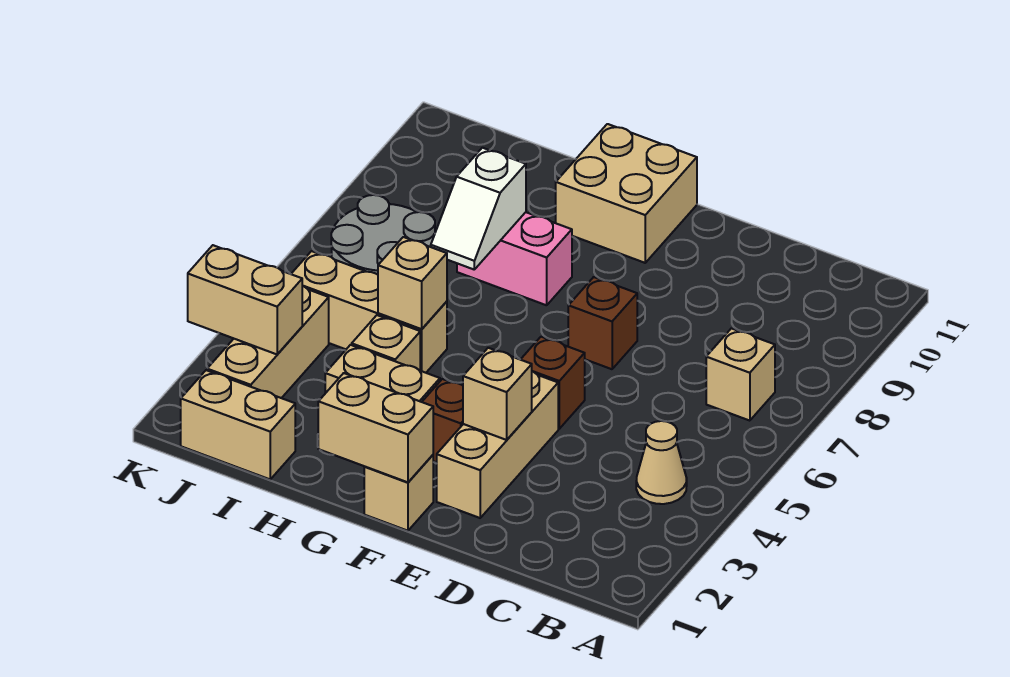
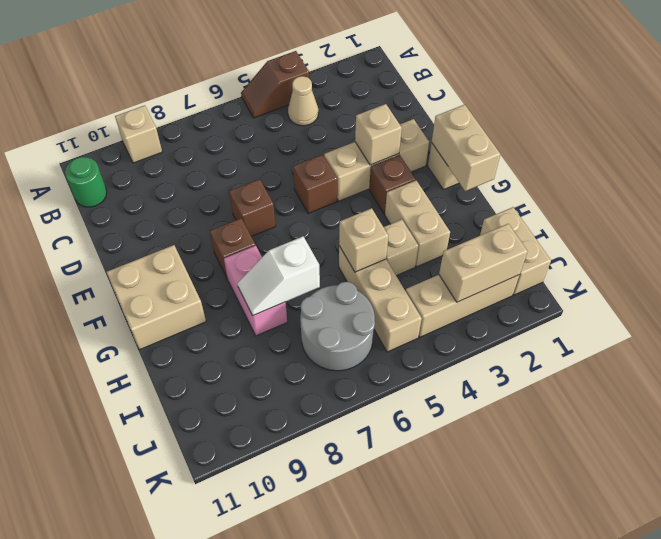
none -> brown 1x2 slope [241,51,309,118]
tan 1x1 brick [706,328,775,421] -> tan 1x1 brick moved to [115,105,162,163]
none -> green 1x1 round brick [65,157,107,207]
none -> brown 1x1 brick [210,218,255,277]
white 1x2 slope [431,148,526,269] -> white 1x2 slope turned to [238,237,320,315]
tan 1x2 brick [188,245,302,354] -> tan 1x2 brick turned to [439,224,528,302]

